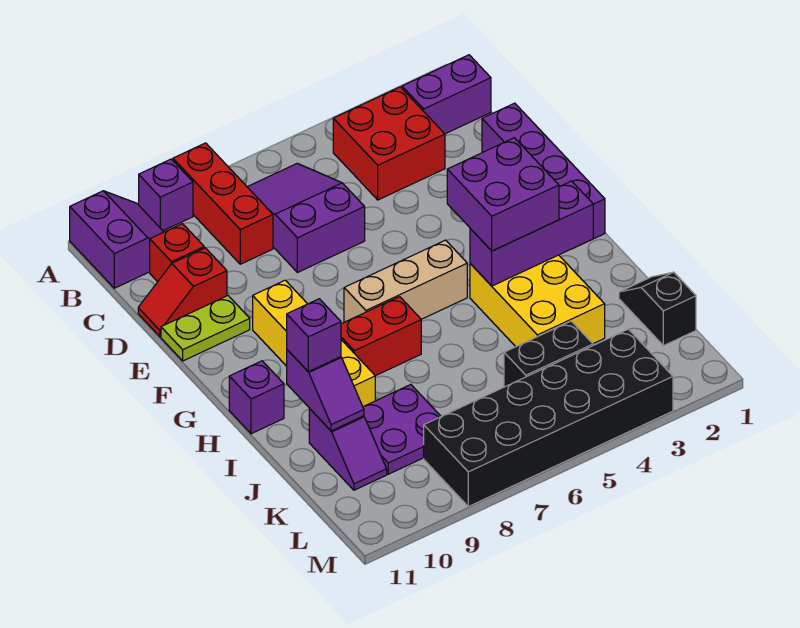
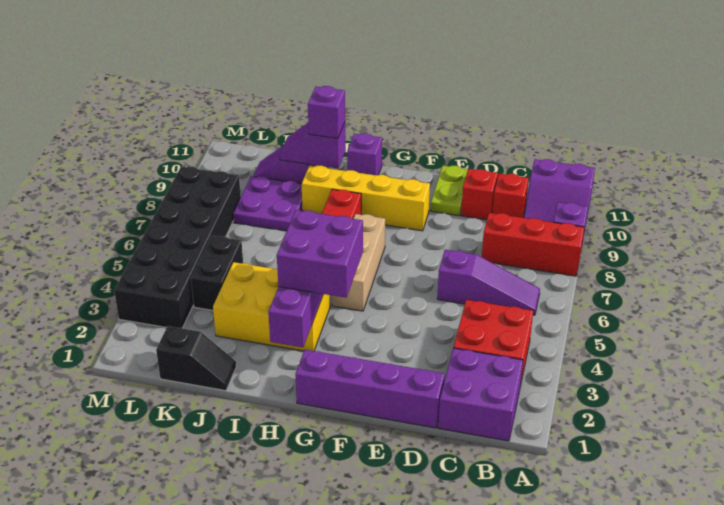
purple 1x2 brick [402,55,491,134] -> purple 2x2 brick [438,348,523,441]
purple 2x3 slope [248,163,365,272] -> purple 1x3 slope [437,250,540,315]

